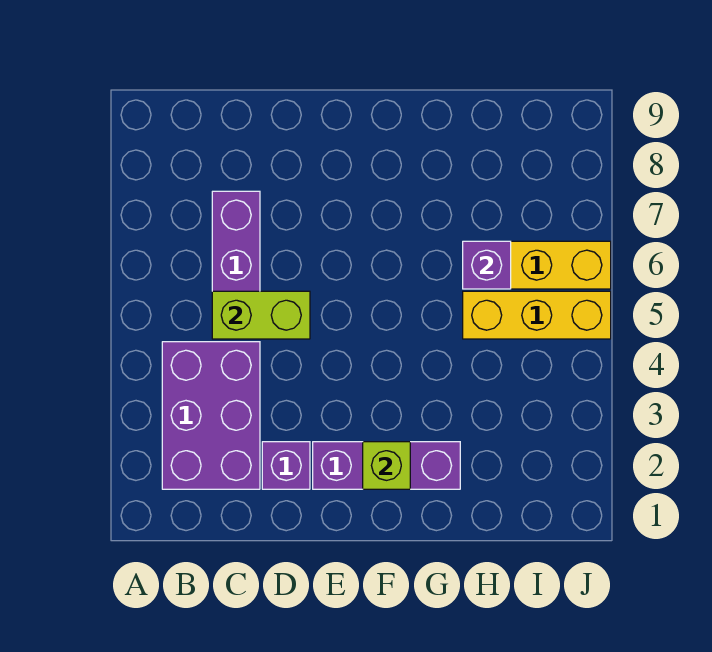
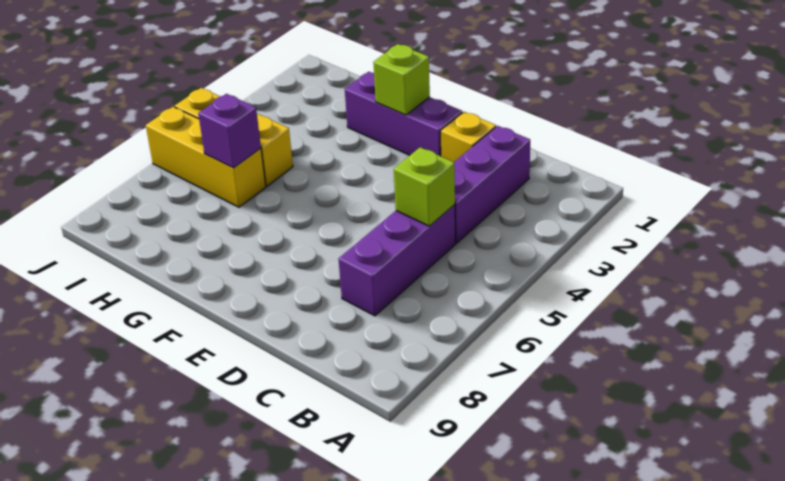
purple 2x3 brick [162,342,260,489] -> purple 1x3 brick [454,126,530,243]
lime 1x2 brick [212,291,310,339] -> lime 1x1 brick [394,147,455,226]
purple 1x1 brick [262,442,310,489] -> yellow 1x1 brick [441,112,496,162]

